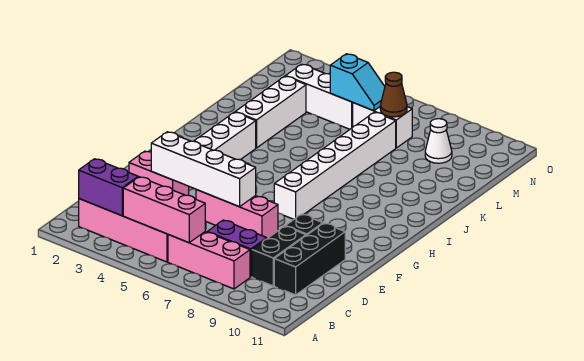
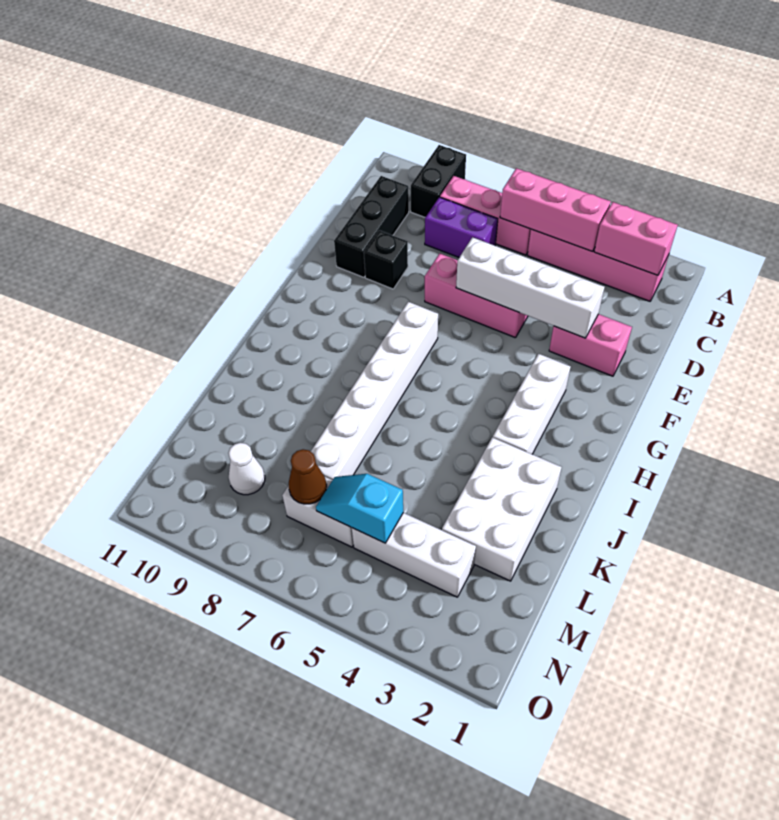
purple 1x2 brick [79,159,138,216] -> pink 1x2 brick [594,202,678,275]
black 1x2 brick [252,226,306,286] -> black 1x2 brick moved to [411,145,466,217]
white 1x3 brick [235,76,306,148] -> white 2x3 brick [442,437,562,581]

